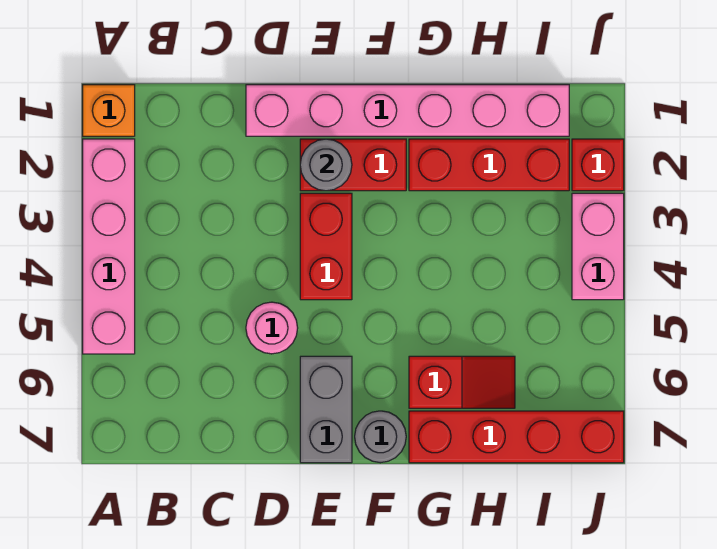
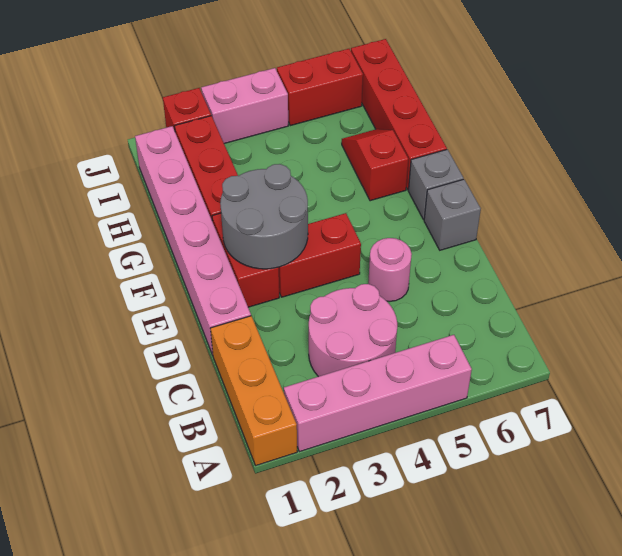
orange 1x1 brick [83,85,135,136] -> orange 1x3 brick [211,316,297,465]
none -> pink 2x2 round brick [309,284,397,377]
grey 1x1 round brick [300,139,352,191] -> grey 2x2 round brick [220,164,308,269]
grey 1x2 brick [300,356,352,463] -> grey 1x1 brick [424,179,481,250]
grey 1x1 round brick [355,411,406,463] -> grey 1x1 brick [408,149,464,220]
none -> red 1x2 brick [277,49,363,126]

